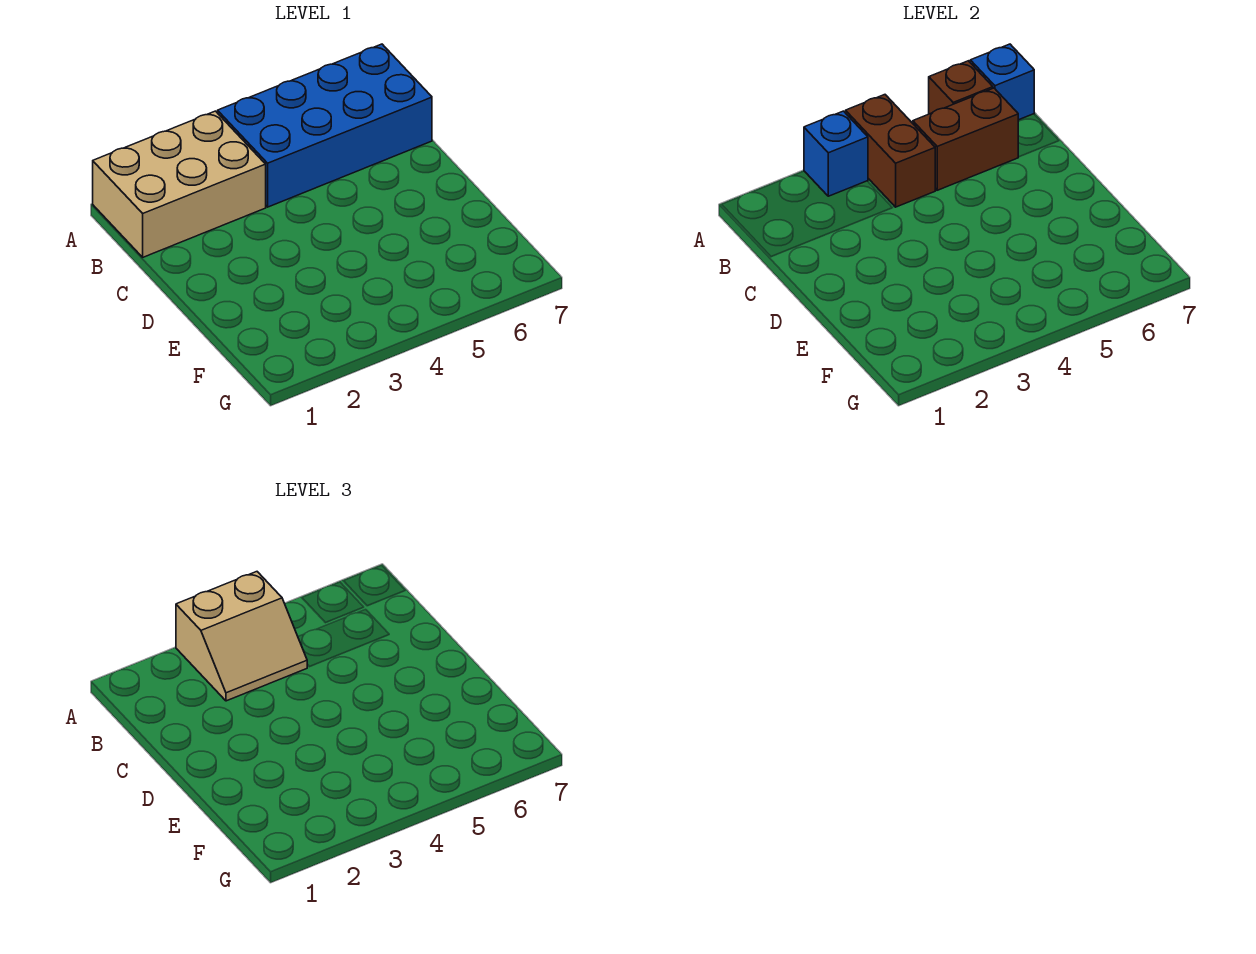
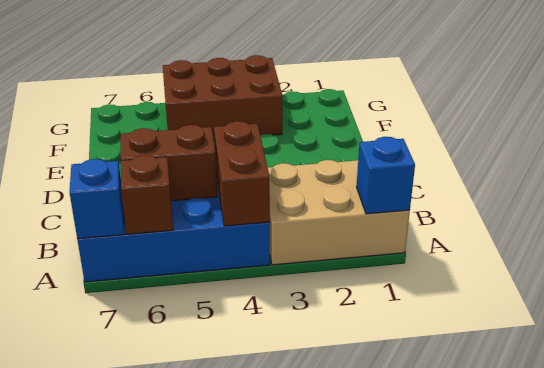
blue 1x1 brick [804,111,868,196] -> blue 1x1 brick moved to [356,137,415,214]
tan 2x2 slope [176,572,307,701] -> none
none -> brown 2x3 brick [163,55,283,139]

